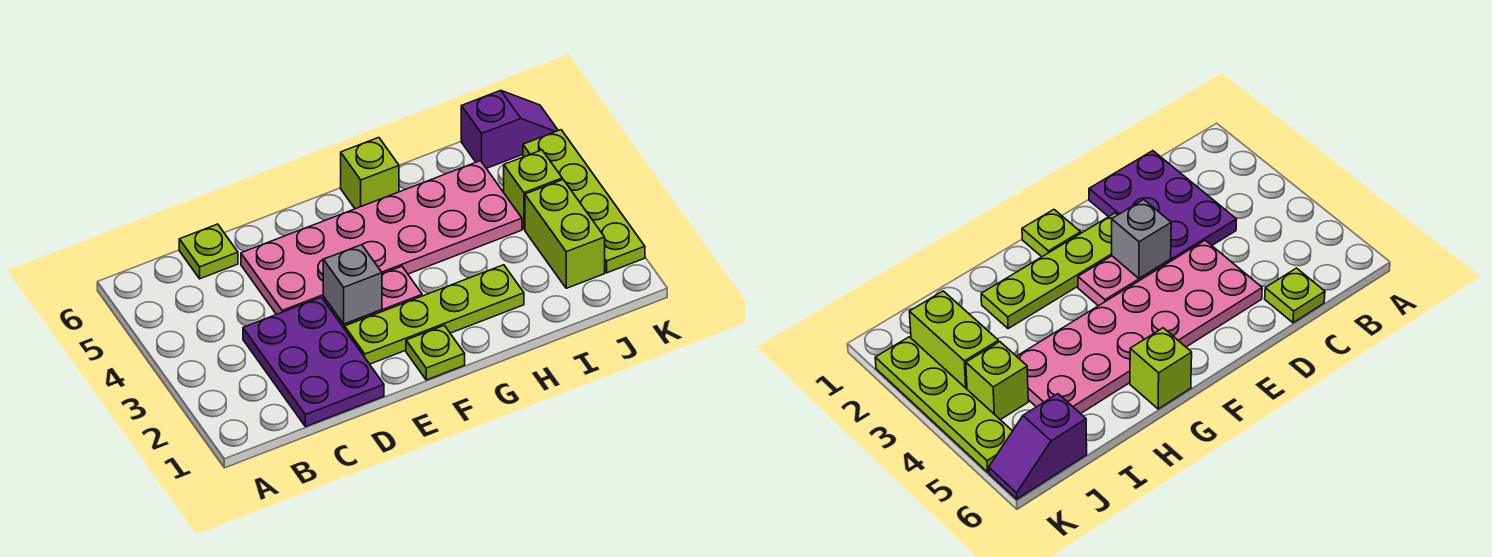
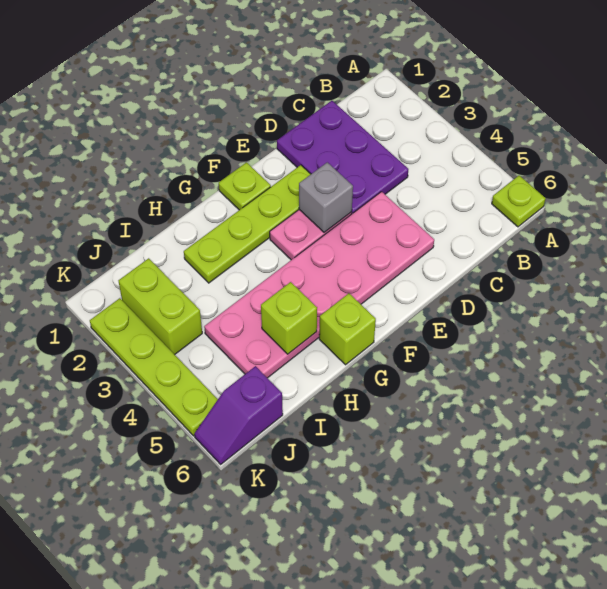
lime 1x1 plate [179,224,238,279] -> lime 1x1 plate moved to [492,176,546,227]
lime 1x1 brick [504,150,562,229] -> lime 1x1 brick moved to [261,282,317,354]

